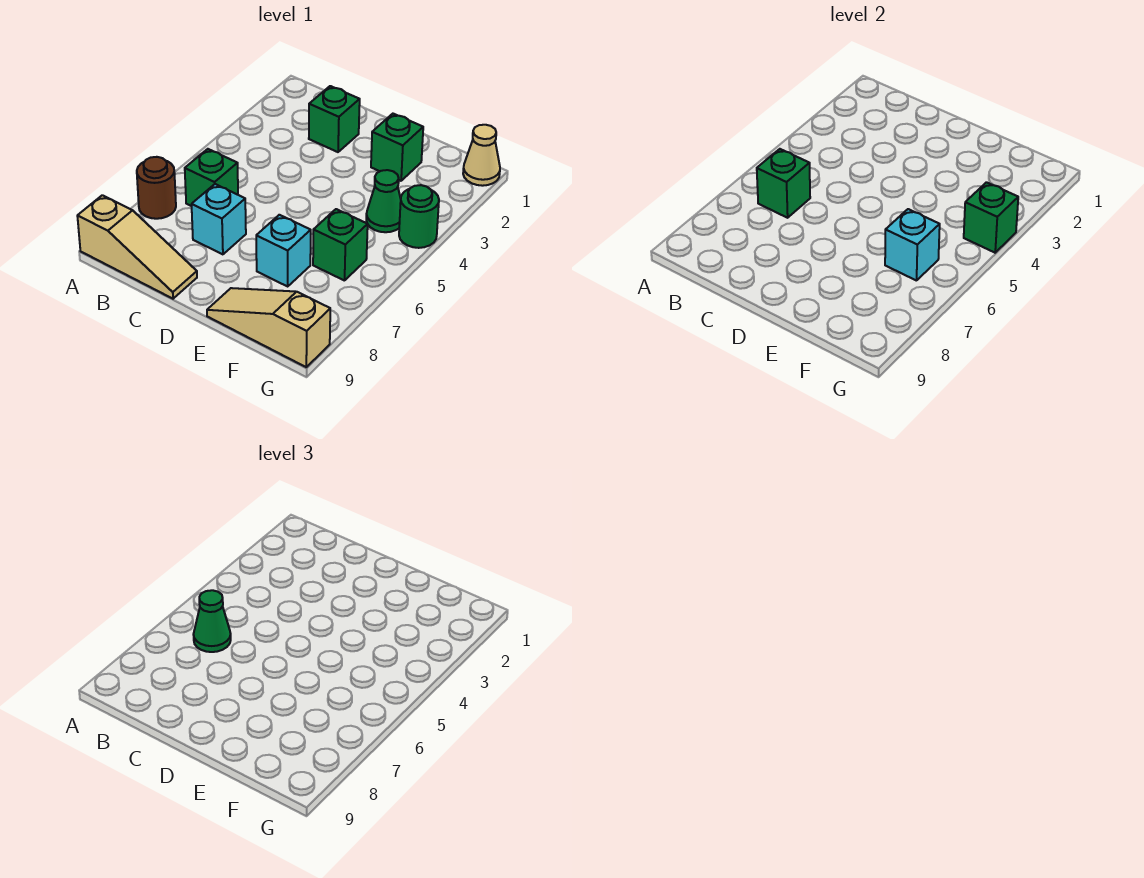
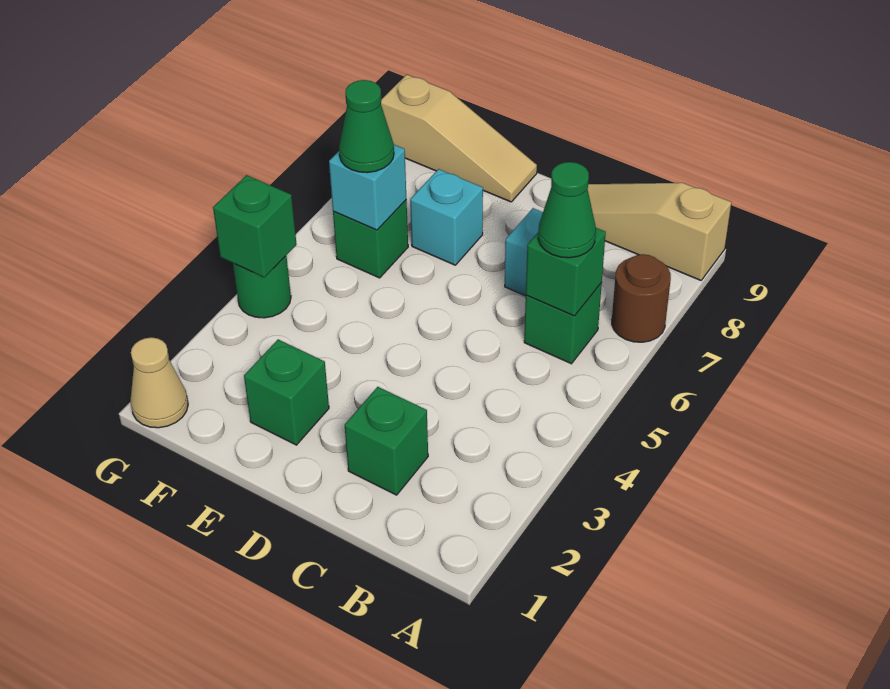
green 1x1 cone [366,170,401,232] -> green 1x1 cone moved to [339,80,394,173]

